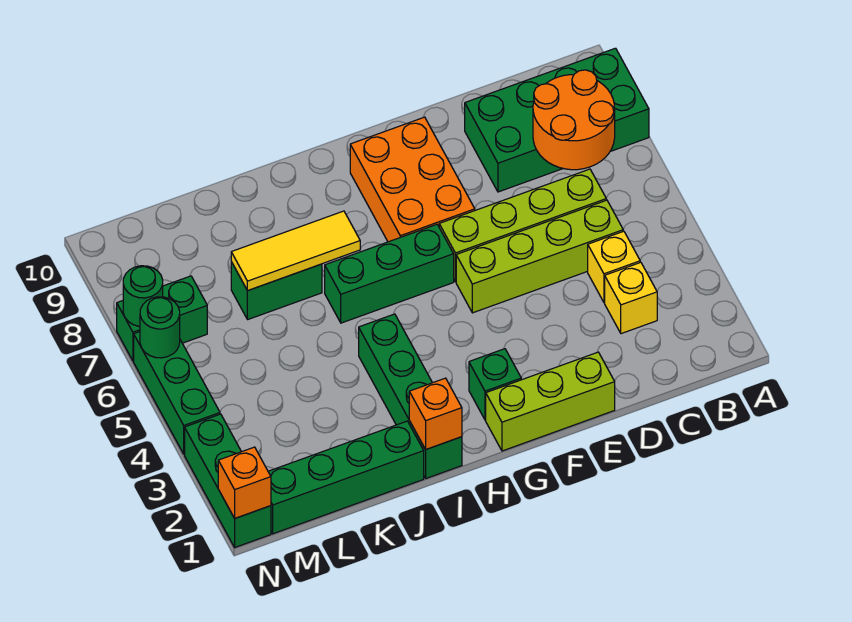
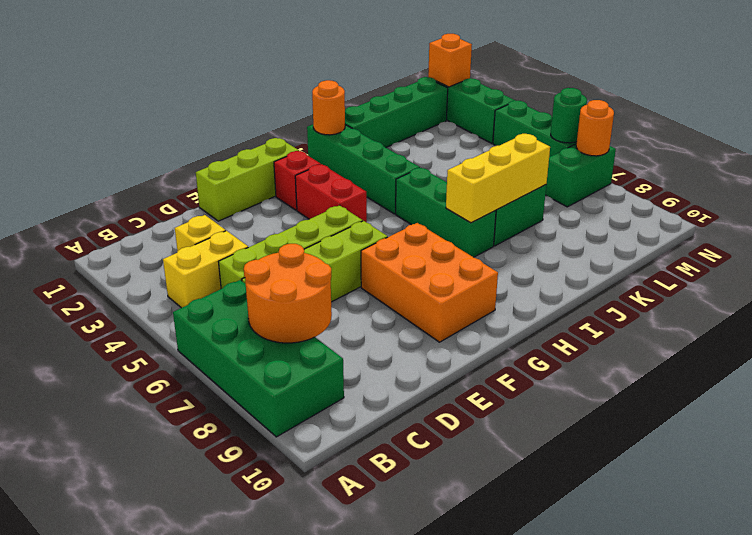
green 2x4 brick [465,48,649,192] -> green 2x4 brick turned to [173,280,344,437]
yellow 1x1 brick [588,231,640,303] -> yellow 1x2 brick [163,231,248,308]
green 1x1 brick [469,349,521,420] -> red 1x1 brick [274,151,321,210]
none -> red 1x2 brick [295,164,367,222]
green 1x3 brick [325,224,454,323] -> green 1x3 brick turned to [396,168,496,257]
orange 1x1 brick [409,378,462,450] -> orange 1x1 round brick [312,80,345,135]
yellow 1x3 tile [231,211,360,291] -> yellow 1x3 brick [446,134,550,223]
green 1x1 round brick [123,266,163,327] -> orange 1x1 round brick [576,100,614,156]

